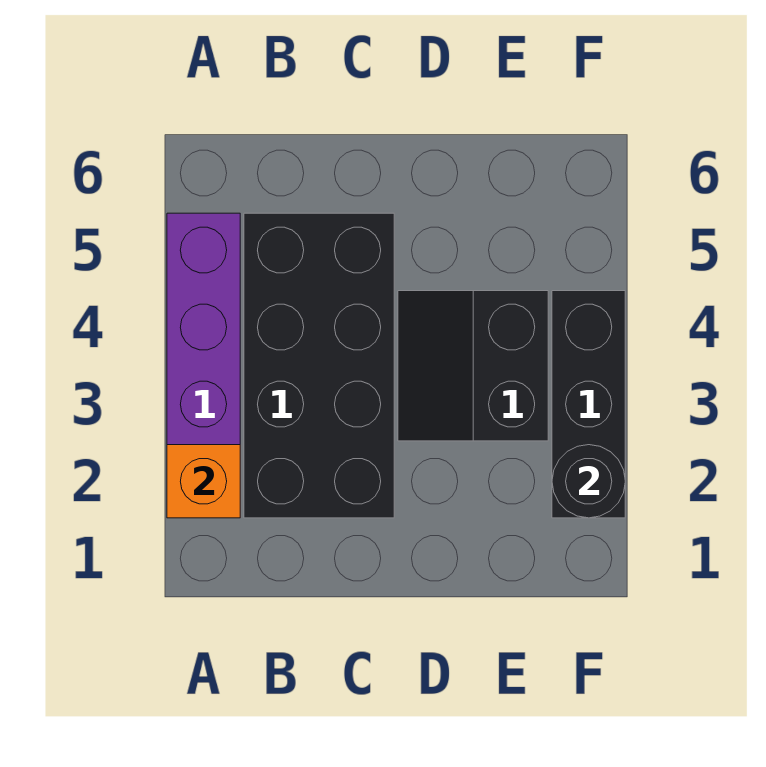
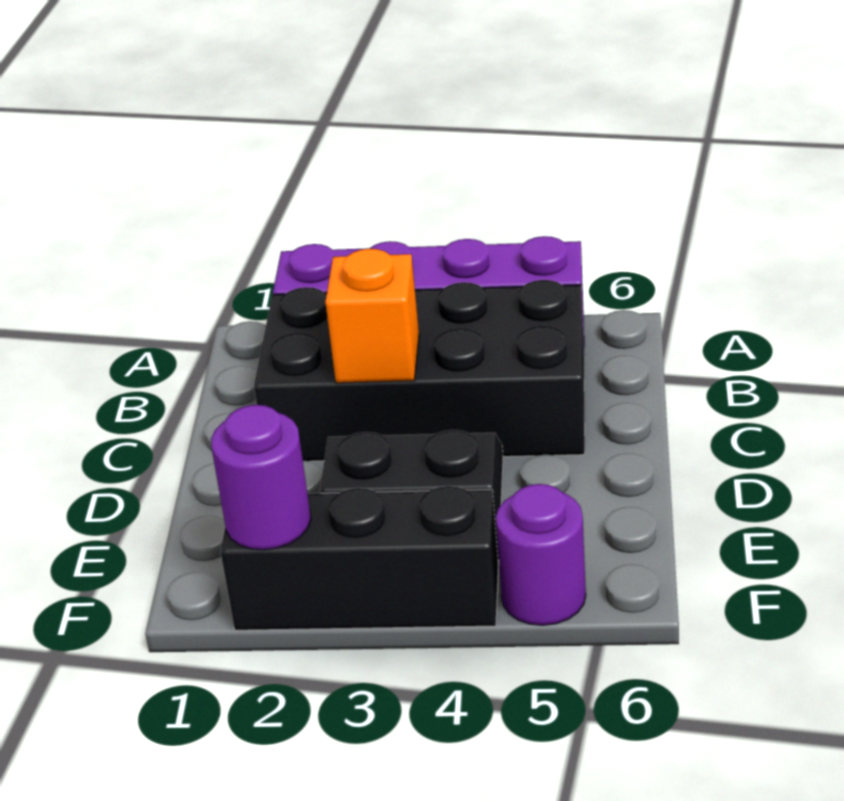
orange 1x1 brick [167,445,240,518] -> orange 1x1 brick moved to [325,249,419,383]
black 1x1 round brick [552,445,625,518] -> purple 1x1 round brick [211,405,311,550]
none -> purple 1x1 round brick [496,484,586,625]

